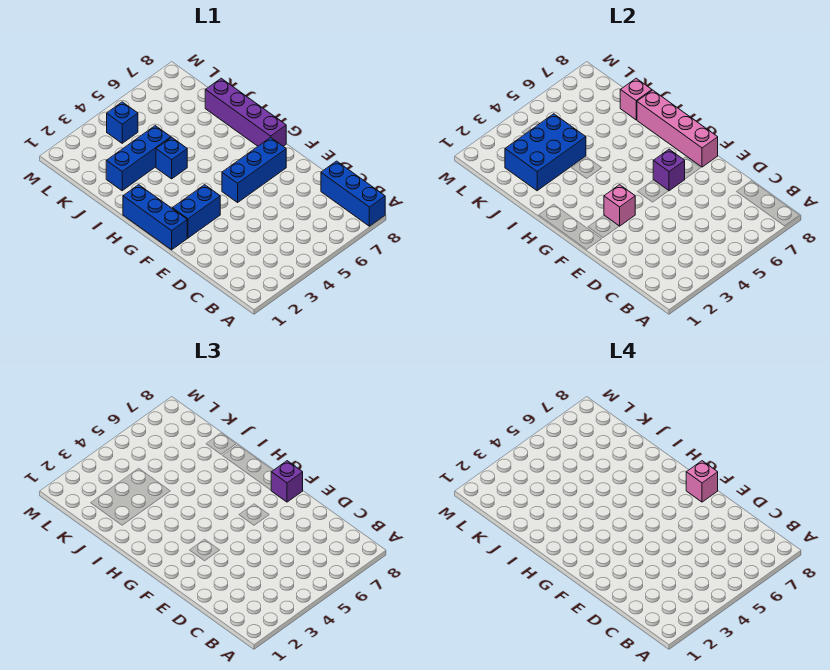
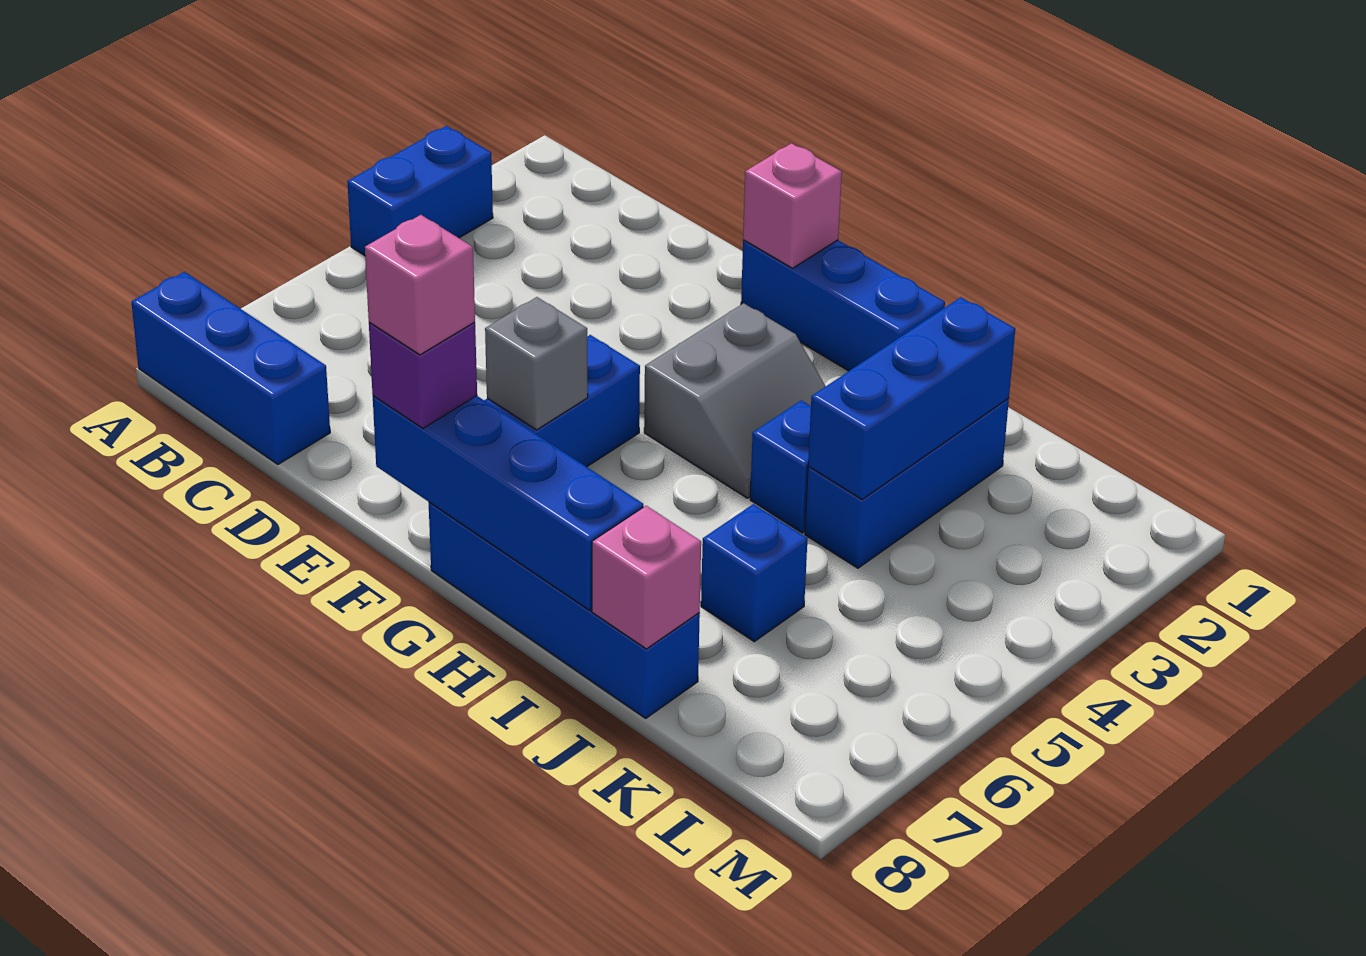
blue 1x2 brick [172,185,220,238] -> blue 1x2 brick moved to [347,126,493,256]
pink 1x1 brick [604,185,635,226] -> pink 1x1 brick moved to [743,143,842,268]
purple 1x1 brick [653,149,685,191] -> grey 1x1 brick [485,297,588,430]
pink 1x4 brick [637,90,718,167] -> blue 1x4 brick [373,396,643,610]
none -> grey 2x2 slope [644,303,826,498]
purple 1x4 brick [205,78,286,146] -> blue 1x4 brick [429,502,700,718]
blue 2x3 brick [505,114,586,191] -> blue 1x3 brick [808,297,1015,499]
blue 1x1 brick [107,102,138,143] -> blue 1x1 brick moved to [701,504,808,641]

